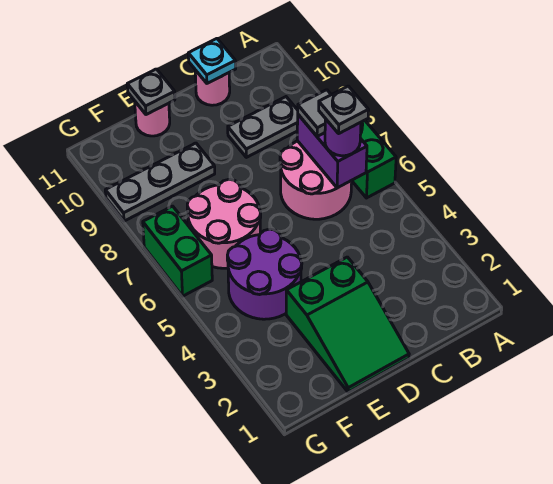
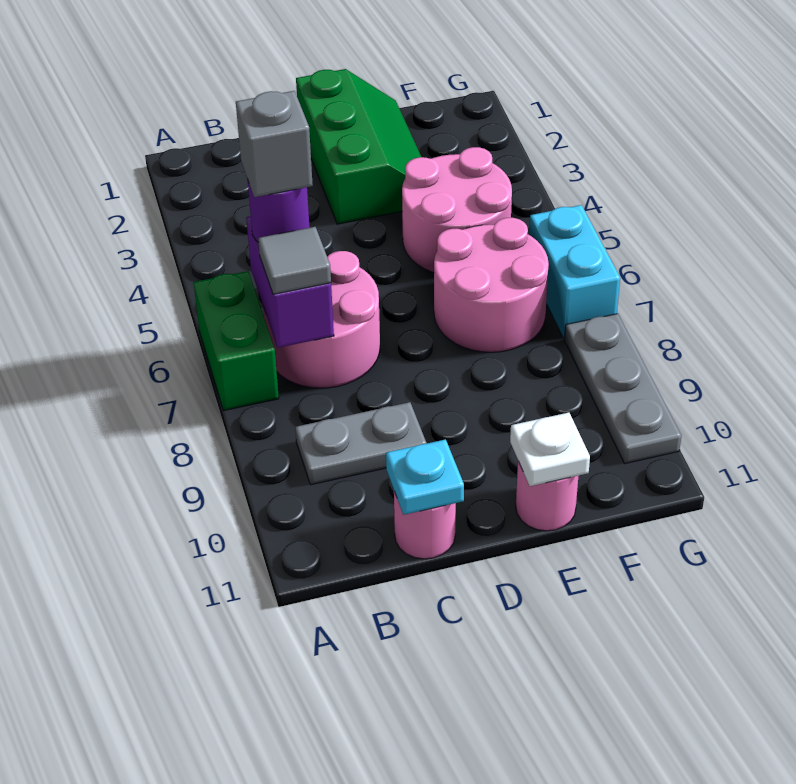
grey 1x1 plate [319,86,369,133] -> grey 1x1 brick [236,91,313,197]
green 2x3 slope [286,257,409,392] -> green 2x3 slope turned to [296,69,421,224]
purple 2x2 round brick [227,229,302,319] -> pink 2x2 round brick [402,147,512,272]
grey 1x3 plate [105,143,215,221] -> grey 1x3 plate turned to [564,314,682,464]
grey 1x1 plate [127,69,175,115] -> white 1x1 plate [510,413,590,486]
green 1x2 brick [143,206,212,296] -> cyan 1x2 brick [529,205,620,339]

